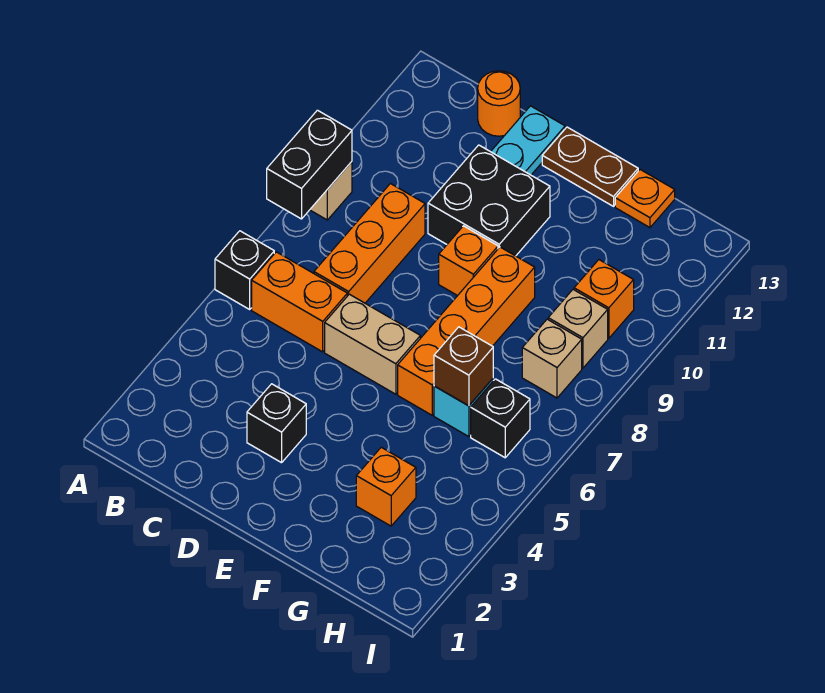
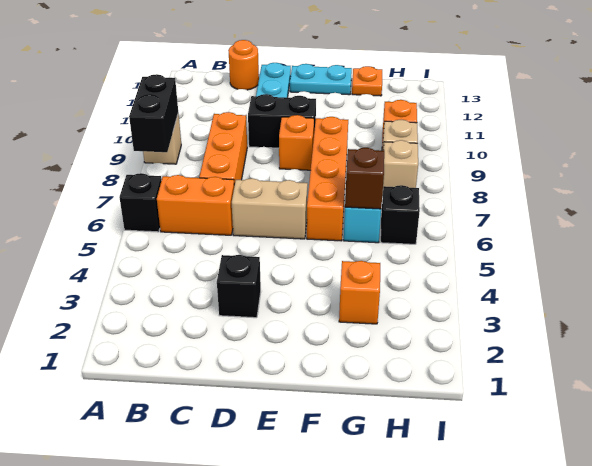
black 2x2 brick [428,145,550,256] -> black 1x2 brick [248,94,316,148]
brown 1x2 plate [542,127,638,206] -> cyan 1x2 plate [290,64,352,95]

